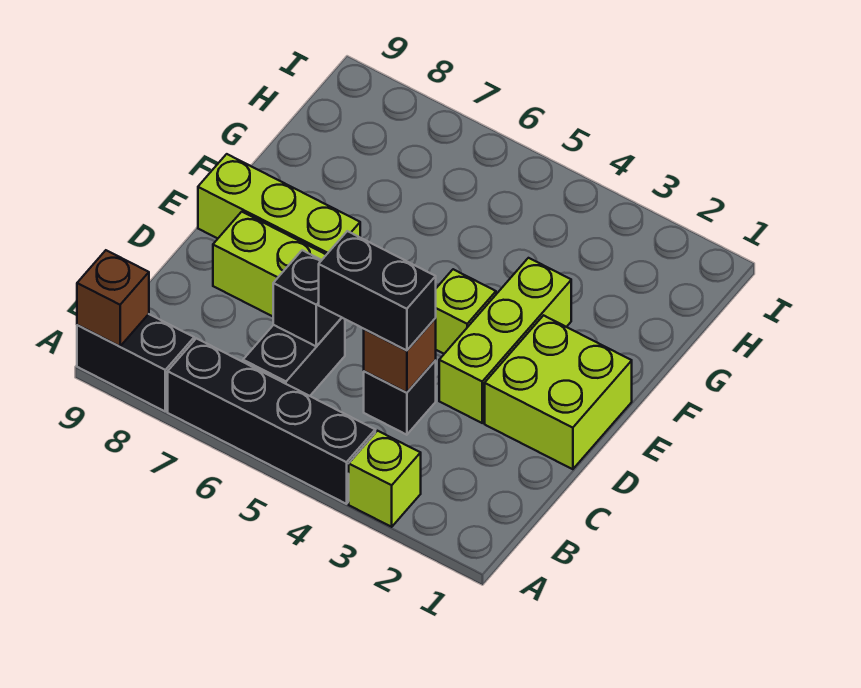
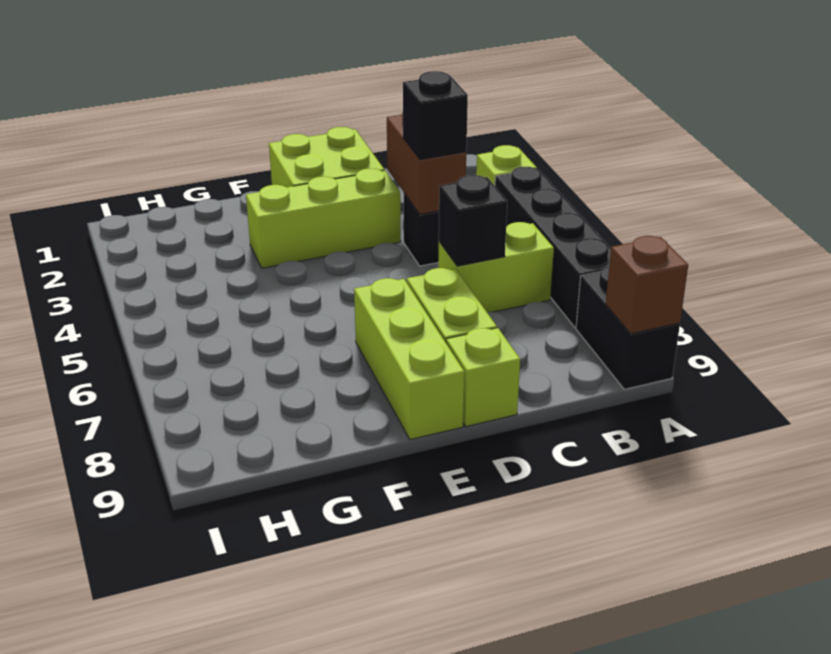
black 1x2 brick [243,318,345,396] -> lime 1x2 brick [438,222,554,312]
brown 1x1 brick [364,318,436,393] -> brown 1x2 brick [387,112,466,214]
black 1x2 brick [319,231,436,350] -> black 1x1 brick [403,71,468,160]
lime 1x1 brick [436,269,496,354] -> lime 1x1 brick moved to [446,328,520,427]

